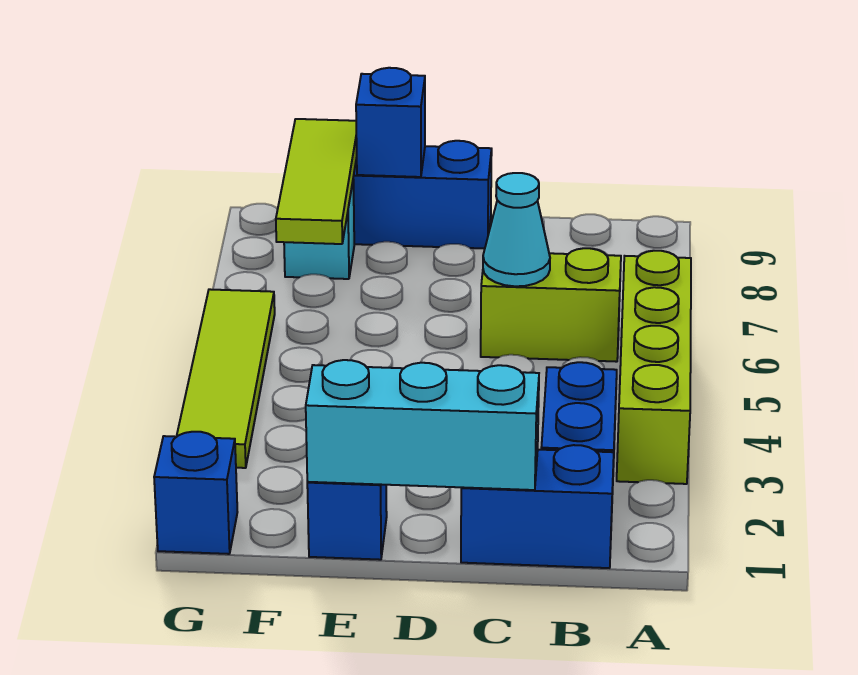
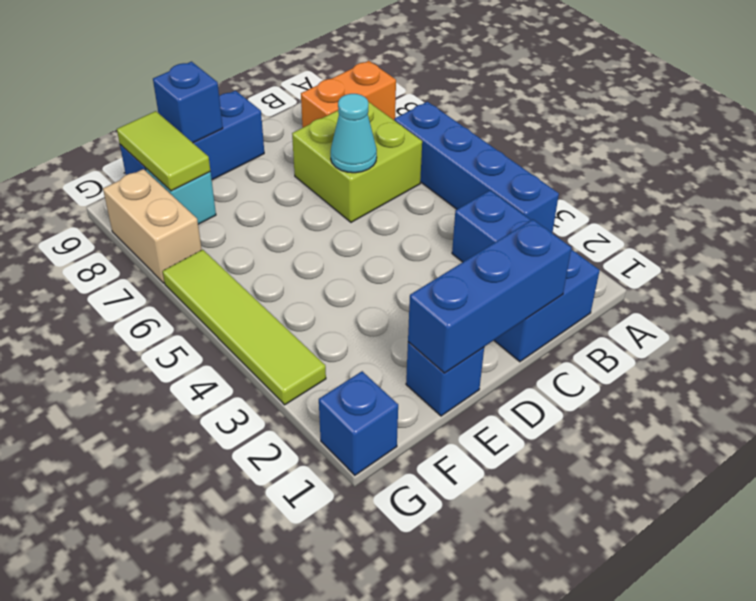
lime 1x4 brick [617,251,691,484] -> blue 1x4 brick [394,102,559,233]
none -> orange 1x2 brick [301,61,396,127]
lime 1x2 brick [481,248,621,362] -> lime 2x2 brick [292,102,422,222]
cyan 1x3 brick [306,360,539,490] -> blue 1x3 brick [408,219,571,373]
lime 1x3 tile [276,119,357,244] -> lime 1x2 tile [117,111,210,191]
none -> tan 1x2 brick [103,169,202,283]

